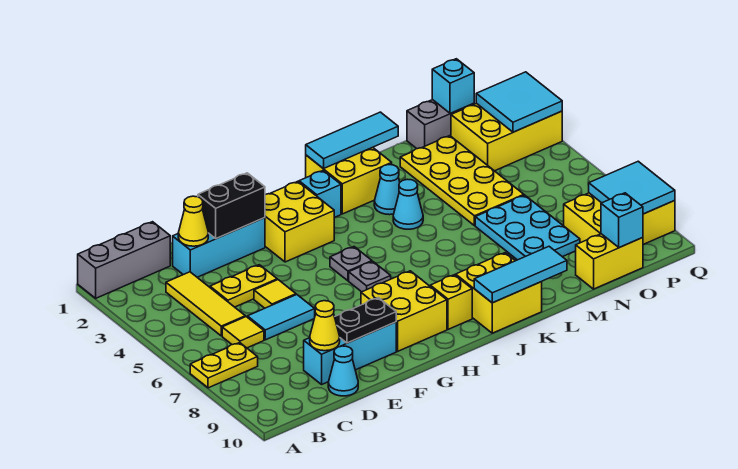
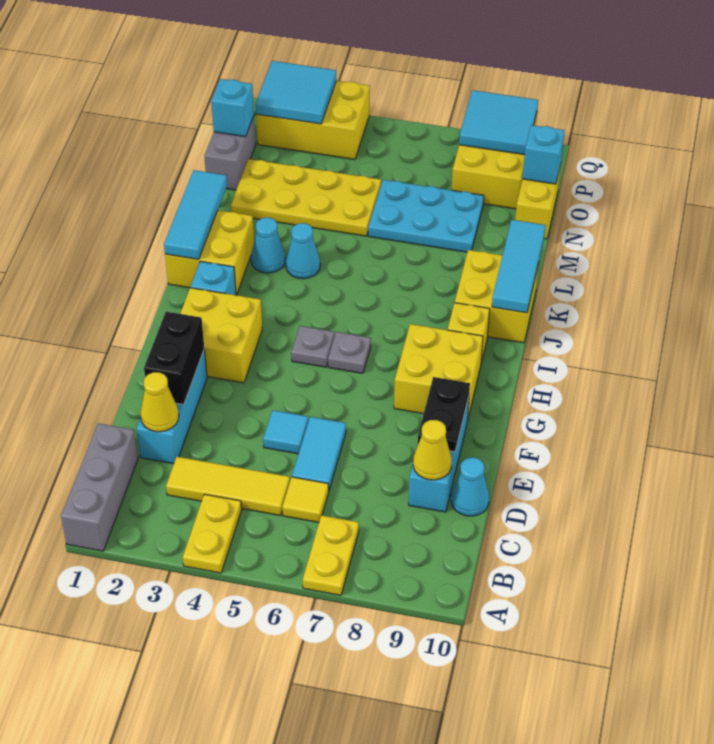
yellow 1x2 plate [210,265,277,307] -> yellow 1x2 plate moved to [183,494,242,573]
yellow 1x1 tile [254,280,296,308] -> cyan 1x1 tile [263,410,308,454]
yellow 2x3 brick [451,103,562,171] -> yellow 2x3 brick turned to [256,81,370,159]

